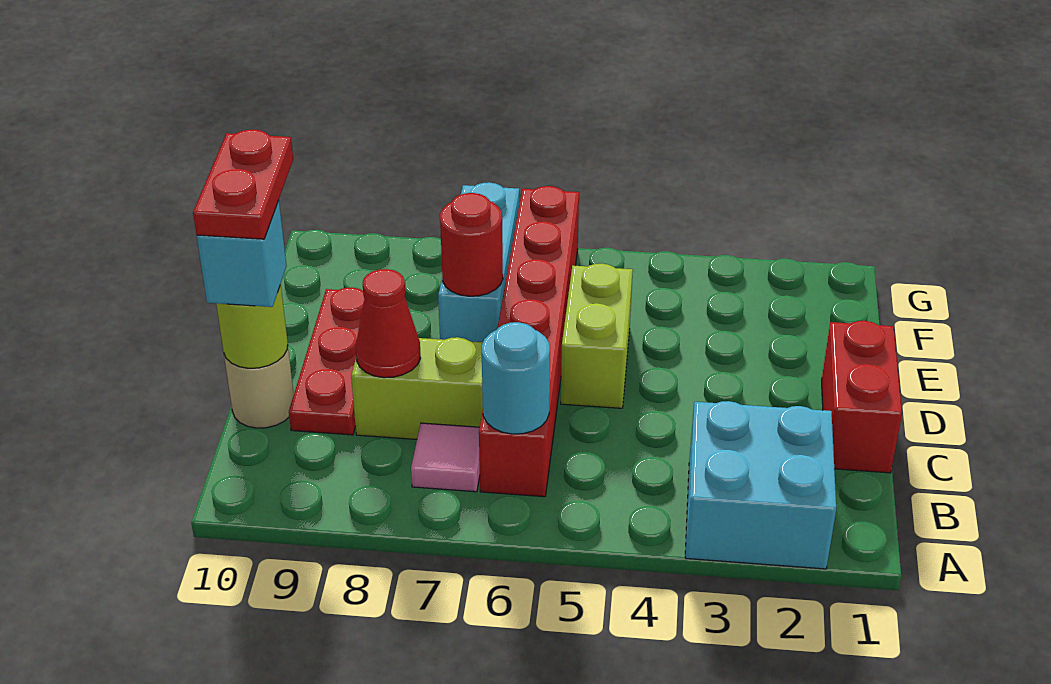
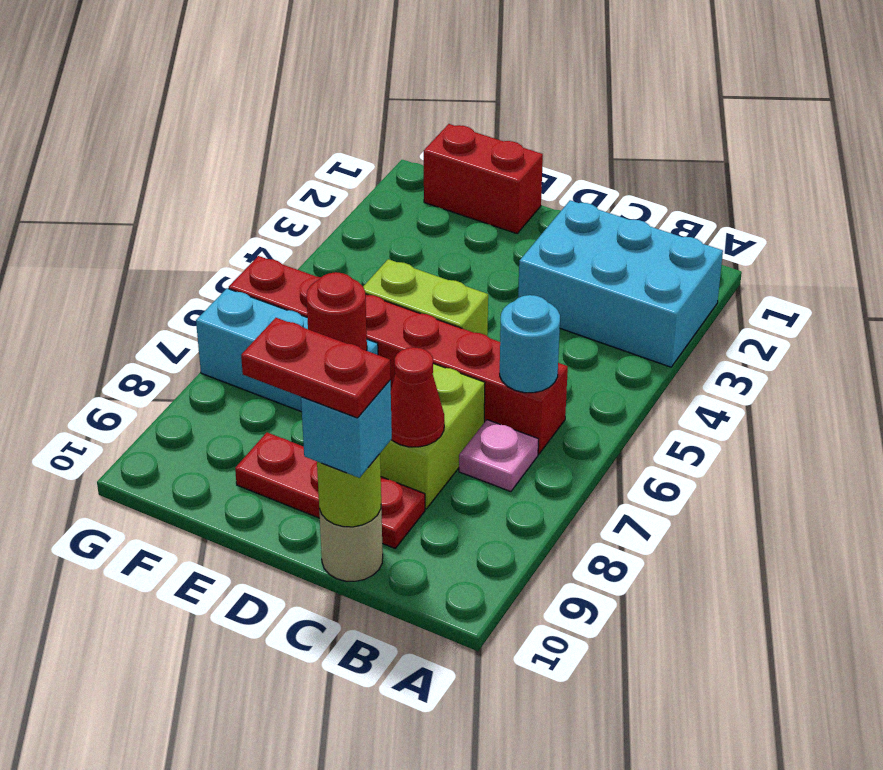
cyan 2x2 brick [685,401,836,569] -> cyan 2x3 brick [518,200,723,367]
pink 1x1 tile [411,423,480,492] -> pink 1x1 plate [459,420,539,492]
red 1x2 brick [822,321,902,473] -> red 1x2 brick moved to [424,124,543,234]

